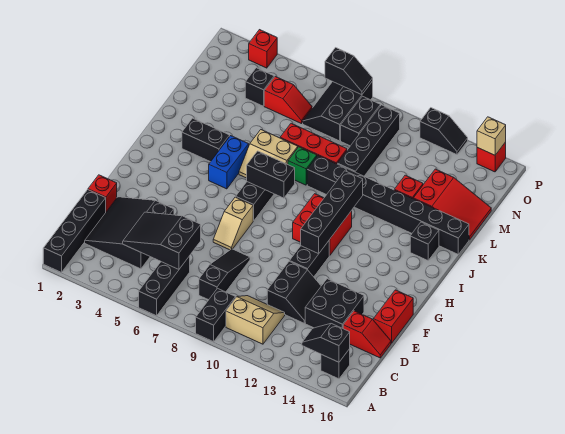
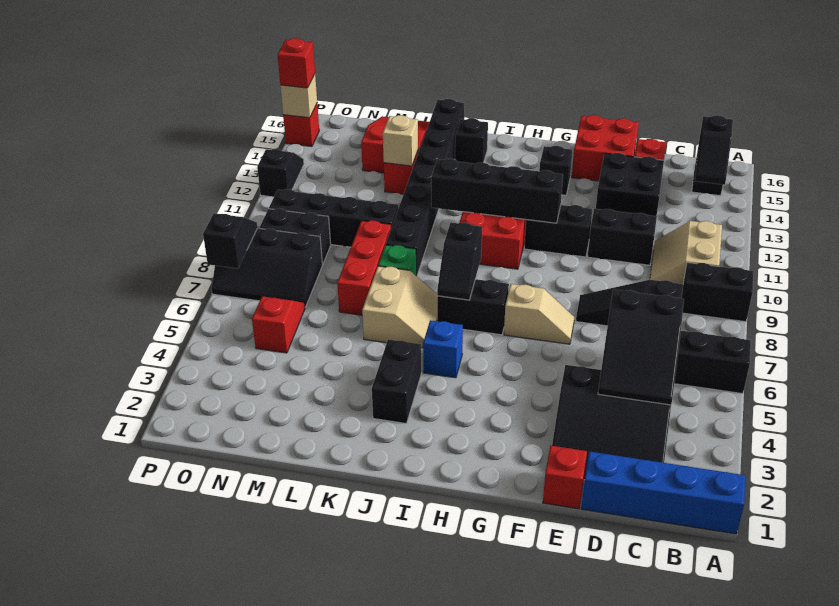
black 1x4 brick [43,190,106,272] -> blue 1x4 brick [581,451,745,534]
red 1x2 brick [373,290,413,343] -> red 2x2 brick [572,115,639,181]
blue 1x2 brick [209,136,249,189] -> blue 1x1 brick [423,320,463,378]
black 1x2 brick [247,151,295,198] -> black 1x2 slope [437,223,482,300]
none -> tan 1x1 brick [383,115,418,166]
black 1x1 brick [245,68,274,106] -> black 1x1 brick moved to [539,146,572,195]
red 1x1 brick [249,30,277,68] -> red 1x1 brick moved to [278,38,315,88]

